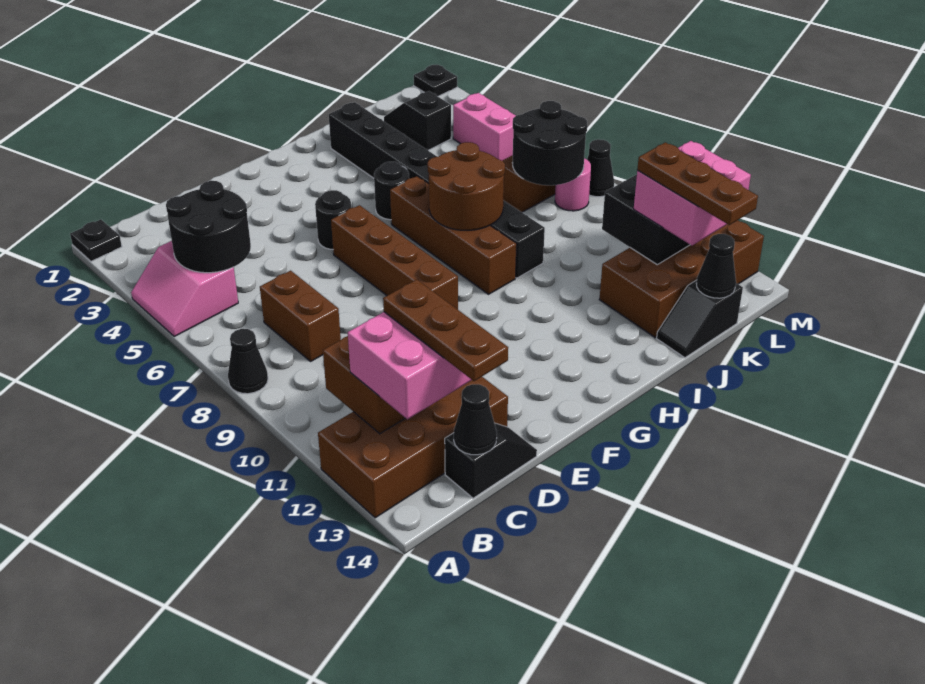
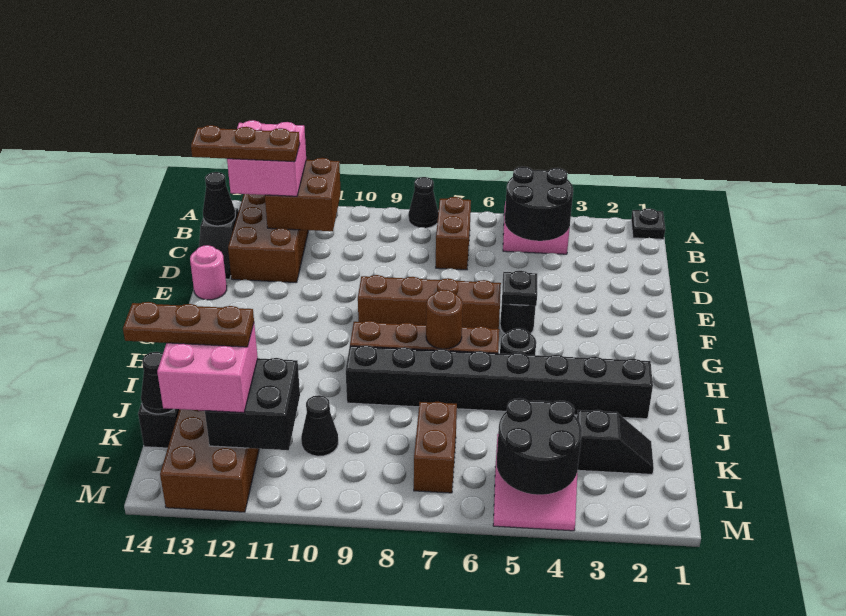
brown 1x2 brick [260,271,341,361] -> brown 1x2 brick turned to [436,197,471,270]
brown 2x2 round brick [427,142,505,230] -> brown 1x1 round brick [426,290,463,349]
black 2x2 round brick [512,101,587,185] -> black 2x2 round brick moved to [497,398,582,495]
pink 1x1 round brick [555,158,591,211] -> pink 1x1 round brick moved to [190,245,227,300]
black 1x1 plate [414,65,457,96] -> black 1x1 plate moved to [502,271,537,306]
black 1x1 cone [587,139,614,197] -> black 1x1 cone moved to [301,395,338,456]

